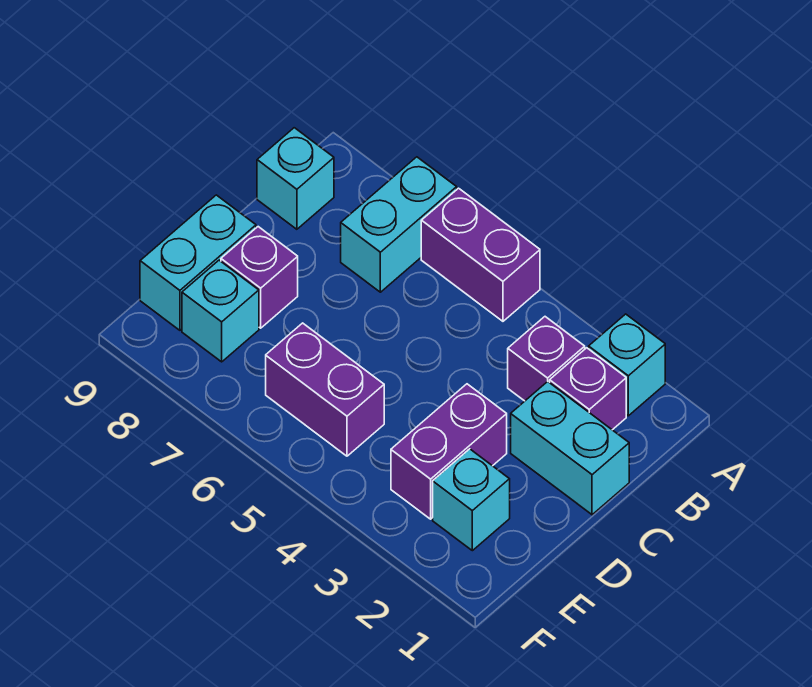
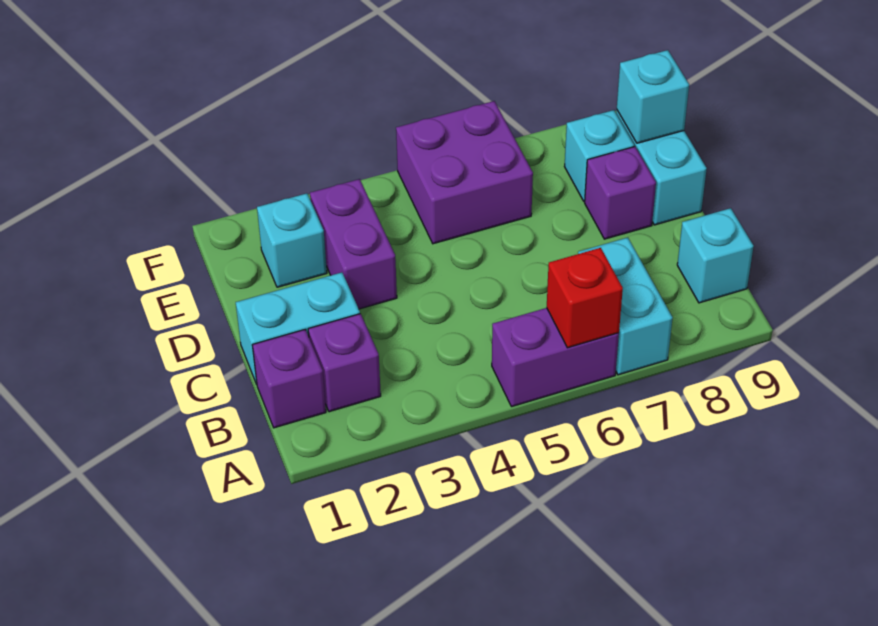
cyan 1x1 brick [589,314,665,416] -> cyan 1x1 brick moved to [617,50,689,143]
none -> red 1x1 brick [547,248,623,348]
purple 1x1 brick [508,317,585,401] -> purple 1x1 brick moved to [252,330,326,428]
purple 1x2 brick [266,323,384,456] -> purple 2x2 brick [396,101,533,244]

